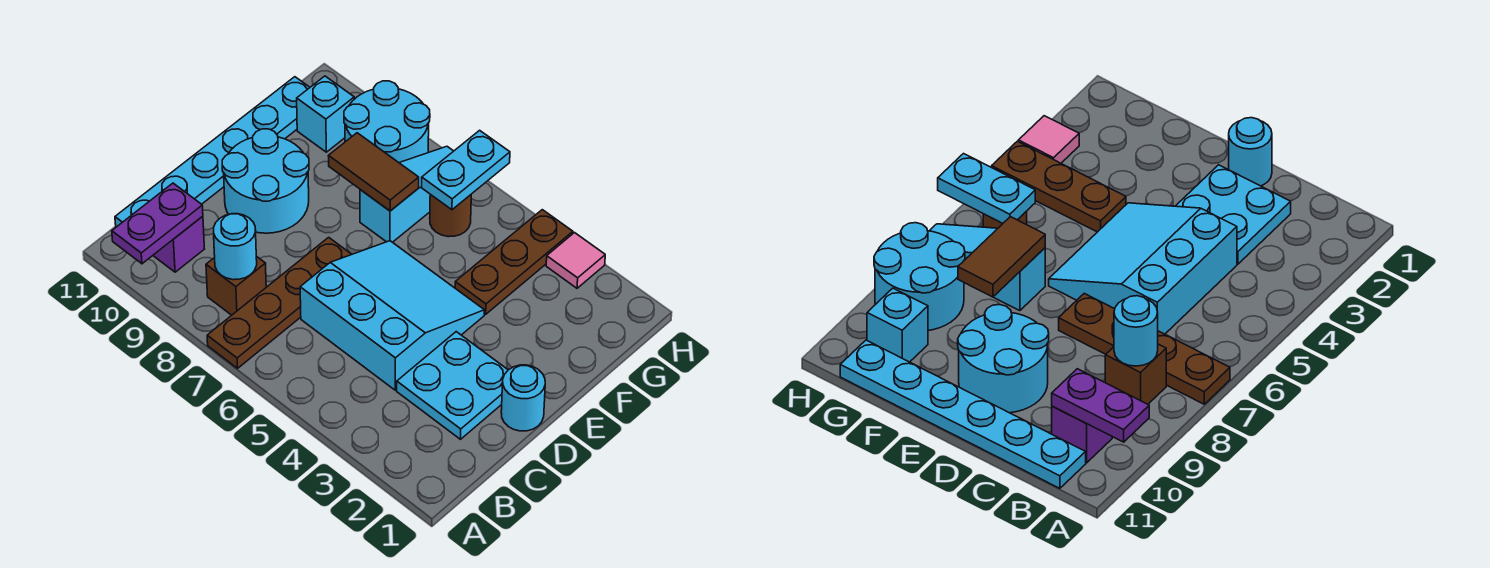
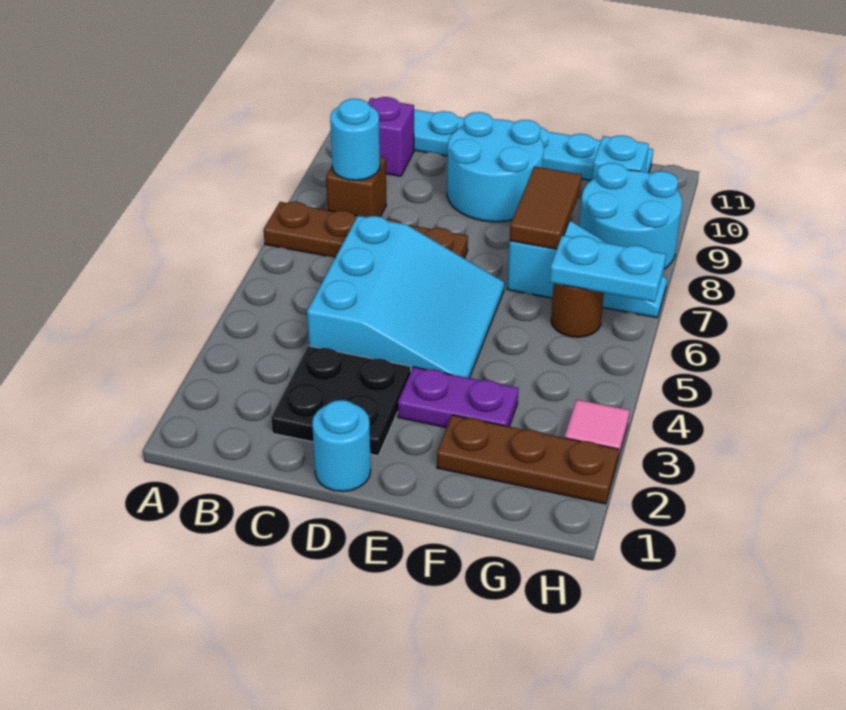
purple 1x2 plate [112,183,203,264] -> purple 1x2 plate moved to [398,367,518,428]
cyan 2x2 plate [397,332,508,439] -> black 2x2 plate [271,346,411,456]
brown 1x3 plate [455,210,573,314] -> brown 1x3 plate moved to [437,415,619,504]

